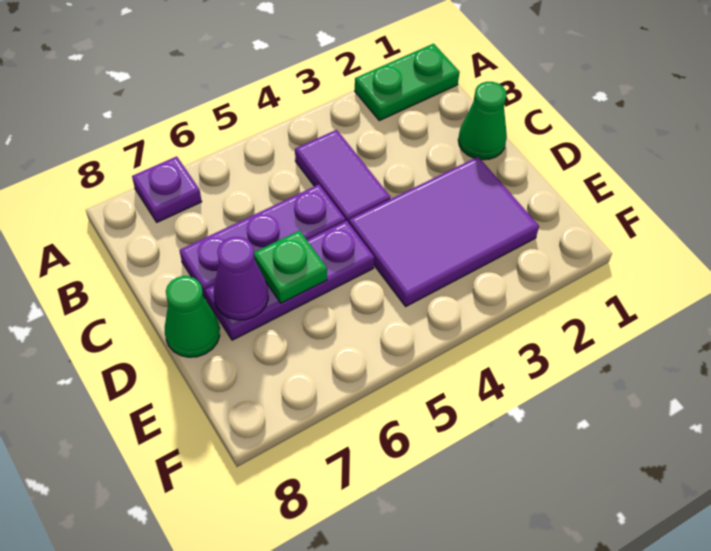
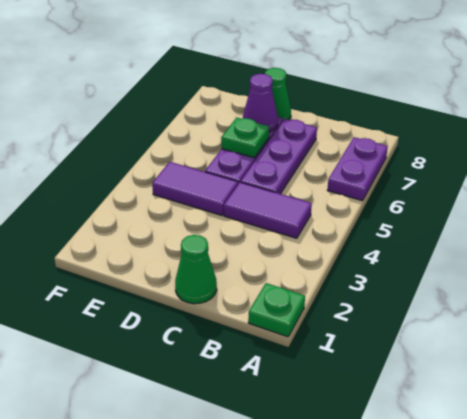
green 1x2 plate [355,44,460,121] -> green 1x1 plate [248,283,305,337]
purple 1x1 plate [132,156,202,222] -> purple 1x2 plate [327,137,388,201]
purple 2x3 tile [349,157,539,306] -> purple 1x2 tile [152,162,238,216]

